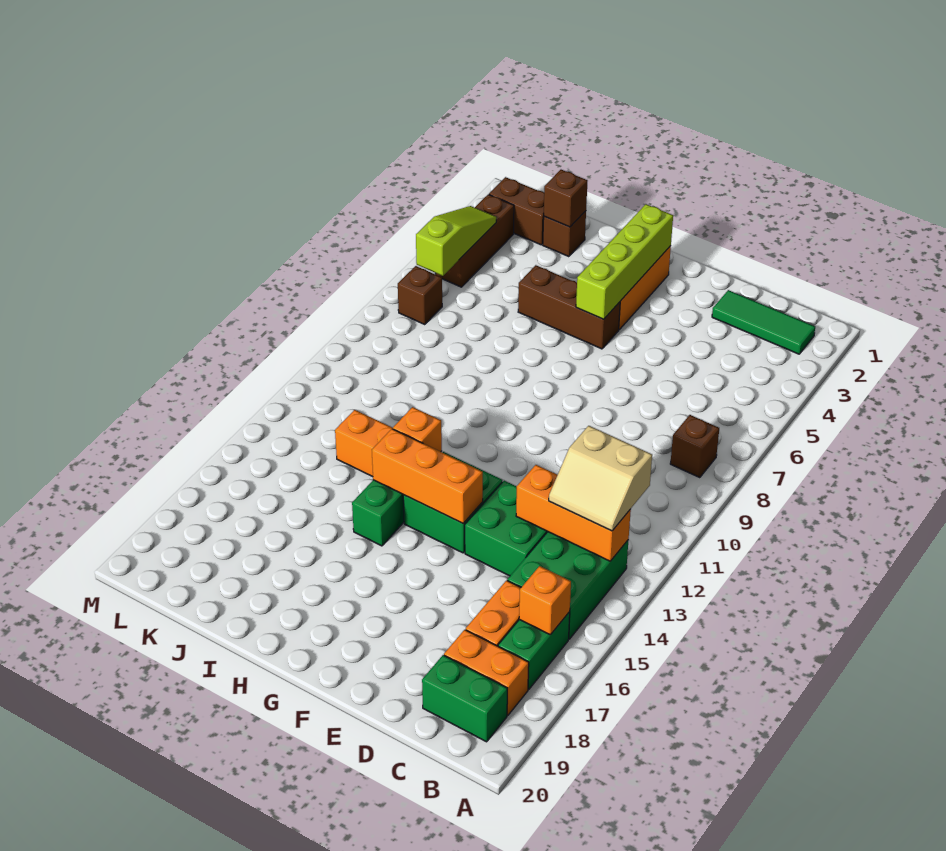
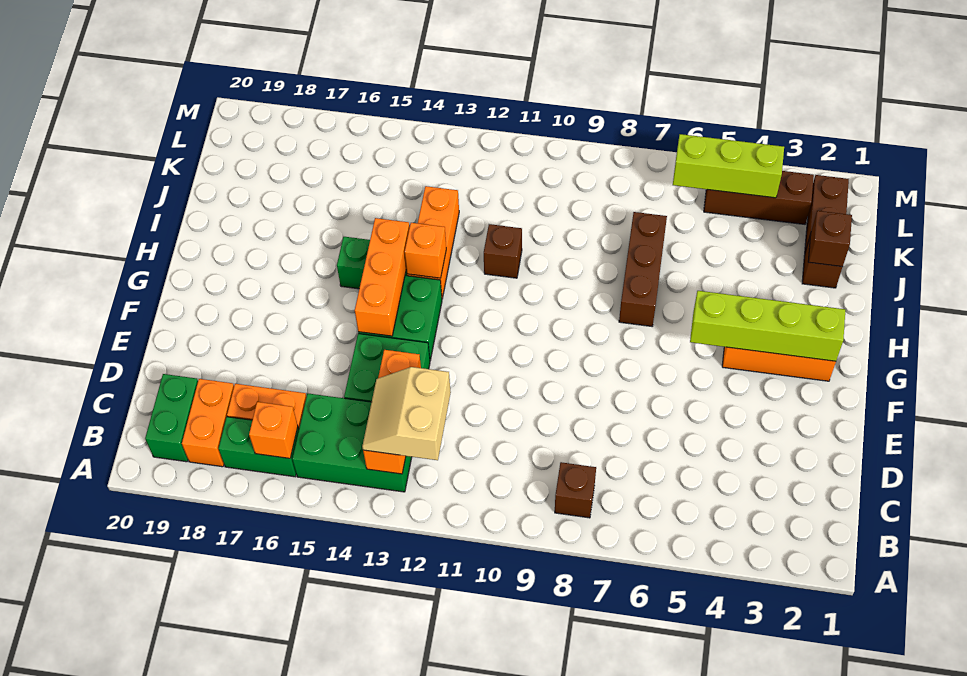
green 1x3 tile [712,290,815,354] -> none
brown 1x3 brick [518,265,620,349] -> brown 1x3 brick moved to [619,212,667,326]
lime 1x3 slope [416,206,496,276] -> lime 1x3 brick [673,134,784,198]
brown 1x1 brick [398,266,442,324] -> brown 1x1 brick moved to [484,224,522,278]

